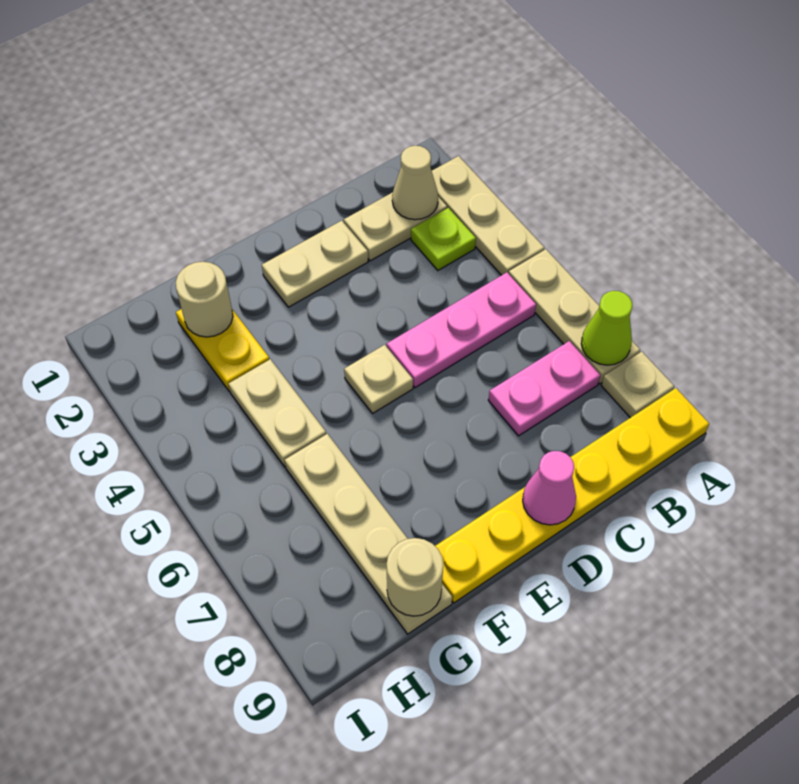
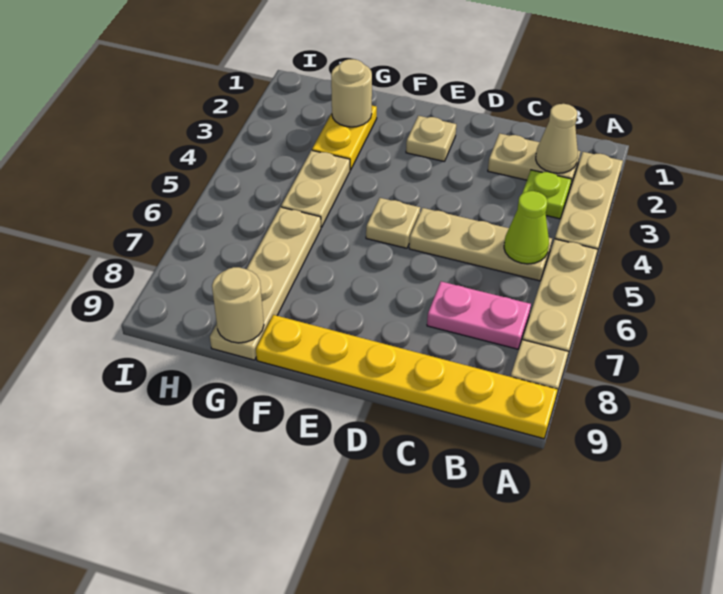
lime 1x1 cone [581,291,632,365] -> lime 1x1 cone moved to [504,191,549,264]
pink 1x3 plate [387,272,536,388] -> tan 1x3 plate [409,208,552,281]
tan 1x2 plate [262,221,368,307] -> tan 1x1 plate [406,116,456,161]
pink 1x1 cone [523,451,576,525] -> none

